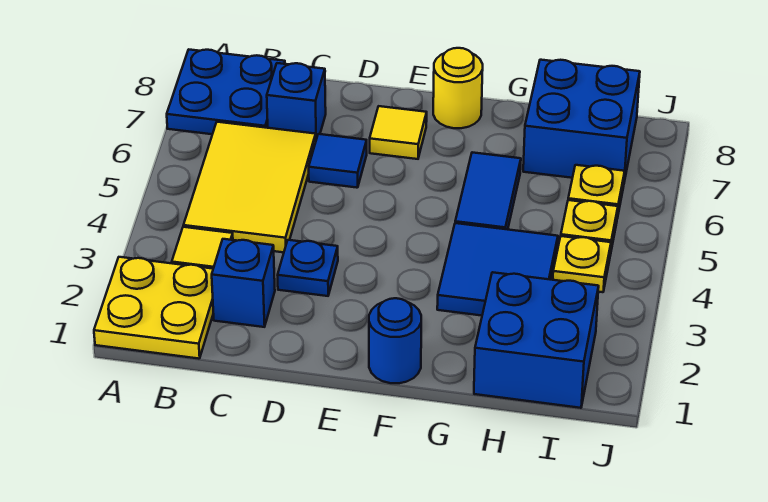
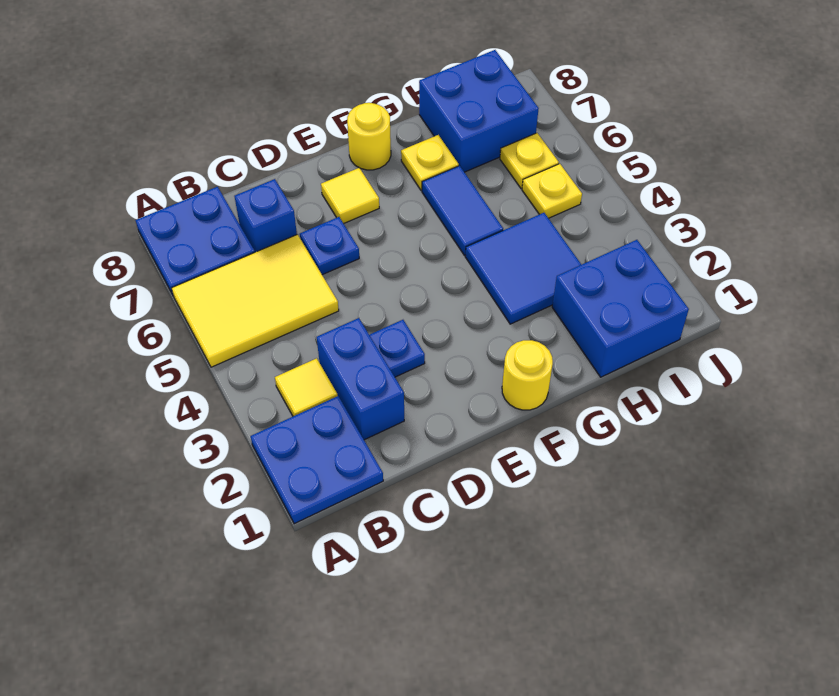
yellow 2x2 plate [94,257,213,359] -> blue 2x2 plate [250,396,383,524]
yellow 2x3 tile [183,122,316,252] -> yellow 2x3 tile turned to [172,235,339,367]
blue 1x1 brick [212,239,275,327] -> blue 1x2 brick [317,318,404,440]
blue 1x1 tile [309,134,367,188] -> blue 1x1 plate [300,217,359,275]
blue 1x1 round brick [369,298,421,383] -> yellow 1x1 round brick [502,340,553,410]
yellow 1x1 plate [553,236,611,292] -> yellow 1x1 plate moved to [401,135,459,191]

